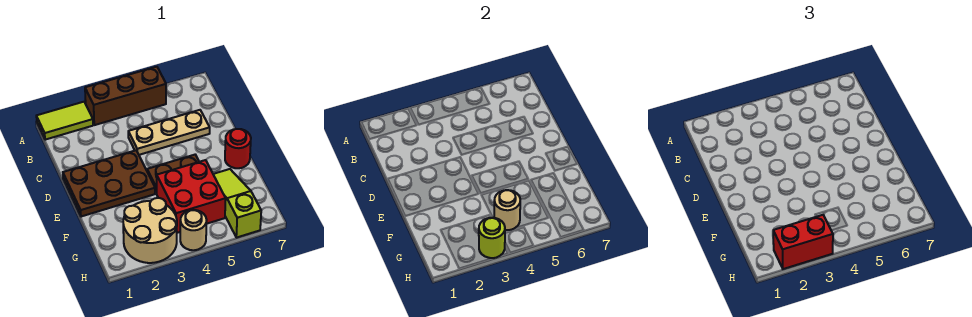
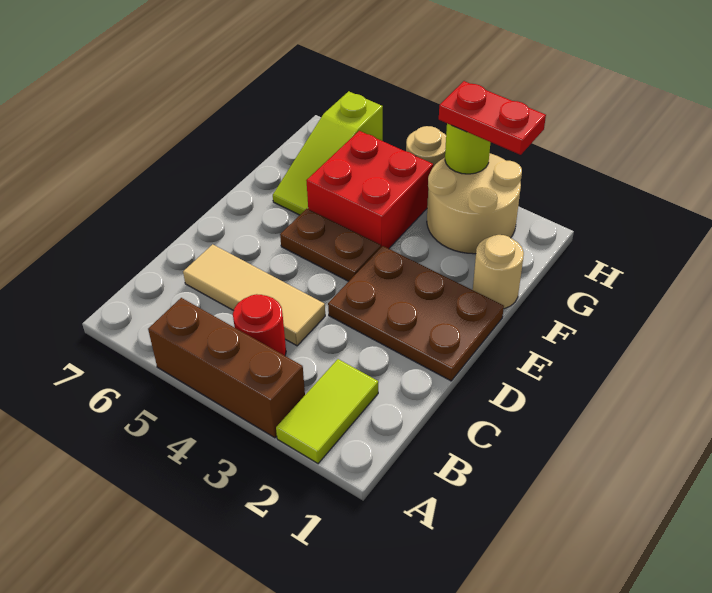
lime 1x2 tile [36,102,93,140] -> lime 1x2 tile turned to [276,359,378,463]
tan 1x3 plate [128,110,210,155] -> tan 1x3 tile [183,244,325,346]
red 1x1 round brick [225,129,251,168] -> red 1x1 round brick moved to [233,294,286,356]
tan 1x1 round brick [494,190,520,230] -> tan 1x1 round brick moved to [473,235,524,309]
red 1x2 brick [773,215,833,269] -> red 1x2 plate [439,81,546,155]

